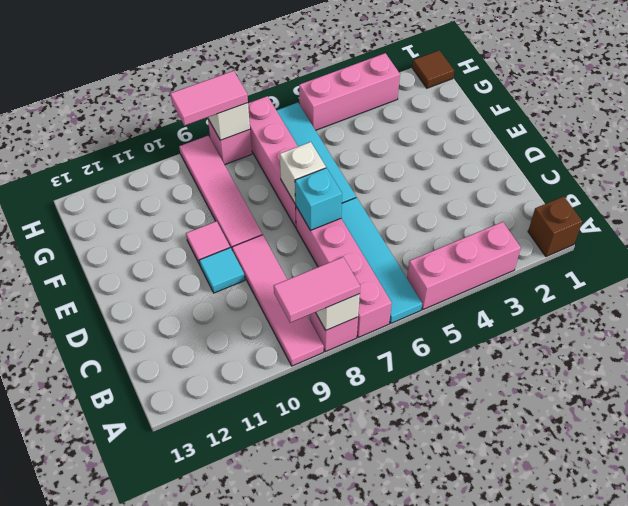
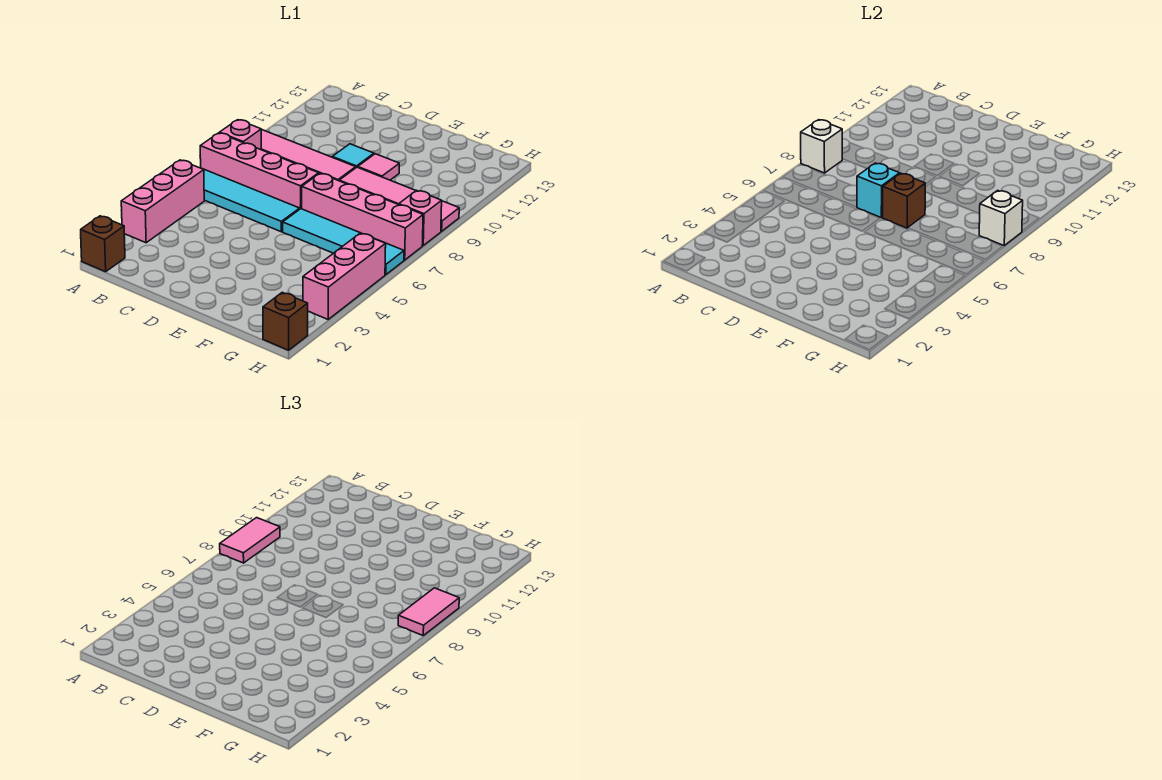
white 1x1 brick [280,142,326,204] -> brown 1x1 brick [883,173,926,228]
brown 1x1 tile [412,50,454,88] -> brown 1x1 brick [263,292,308,350]

